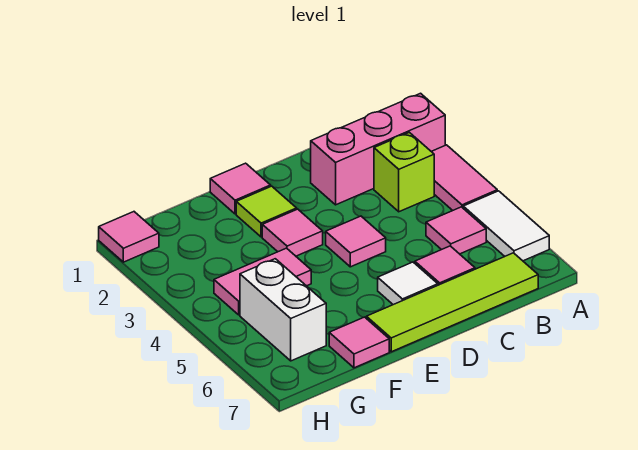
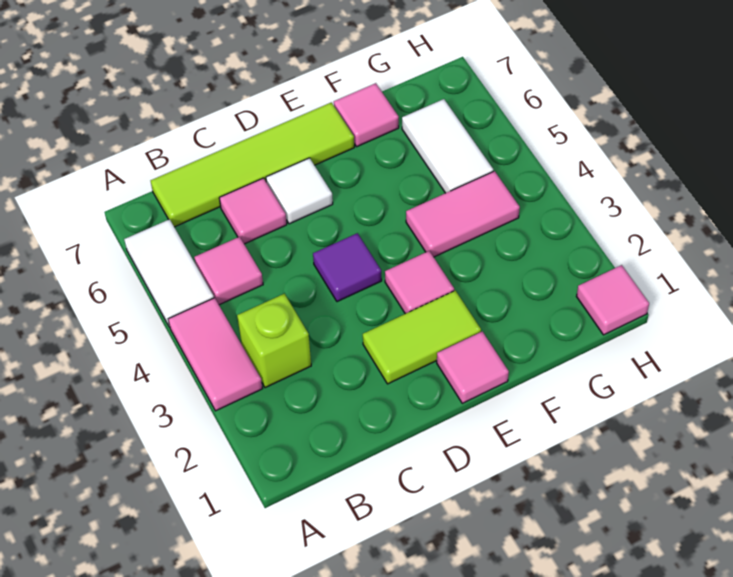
pink 1x3 brick [310,93,445,205] -> none
pink 1x1 tile [326,216,386,267] -> purple 1x1 tile [313,233,382,302]
lime 1x1 tile [236,186,297,237] -> lime 1x2 tile [363,291,481,384]
white 1x2 brick [240,259,326,361] -> white 1x2 tile [402,99,493,193]

